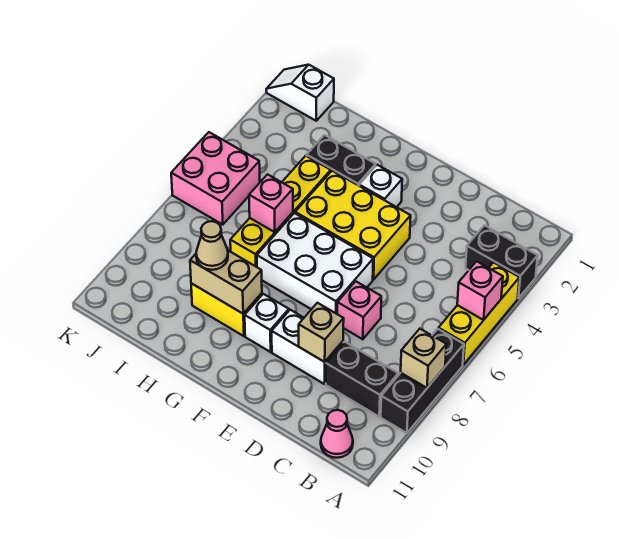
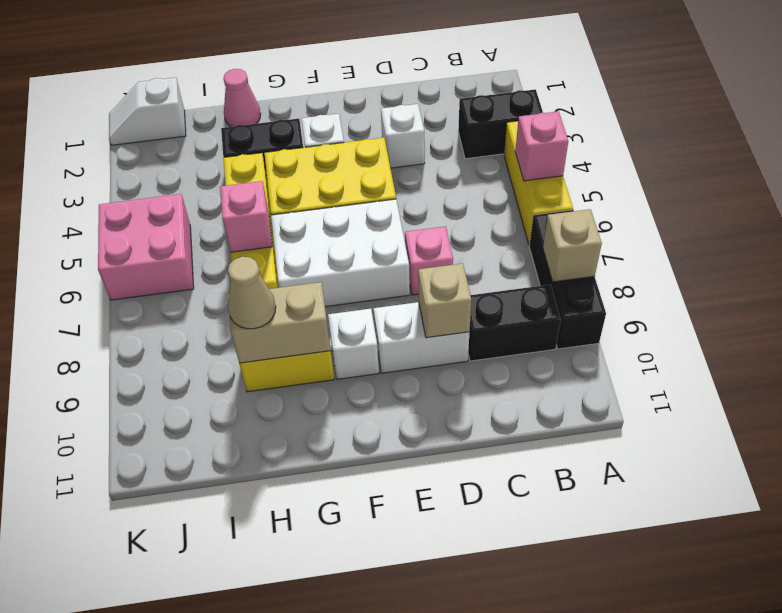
pink 1x1 cone [321,410,353,458] -> pink 1x1 cone moved to [223,69,261,127]
none -> white 1x1 brick [381,104,425,168]

